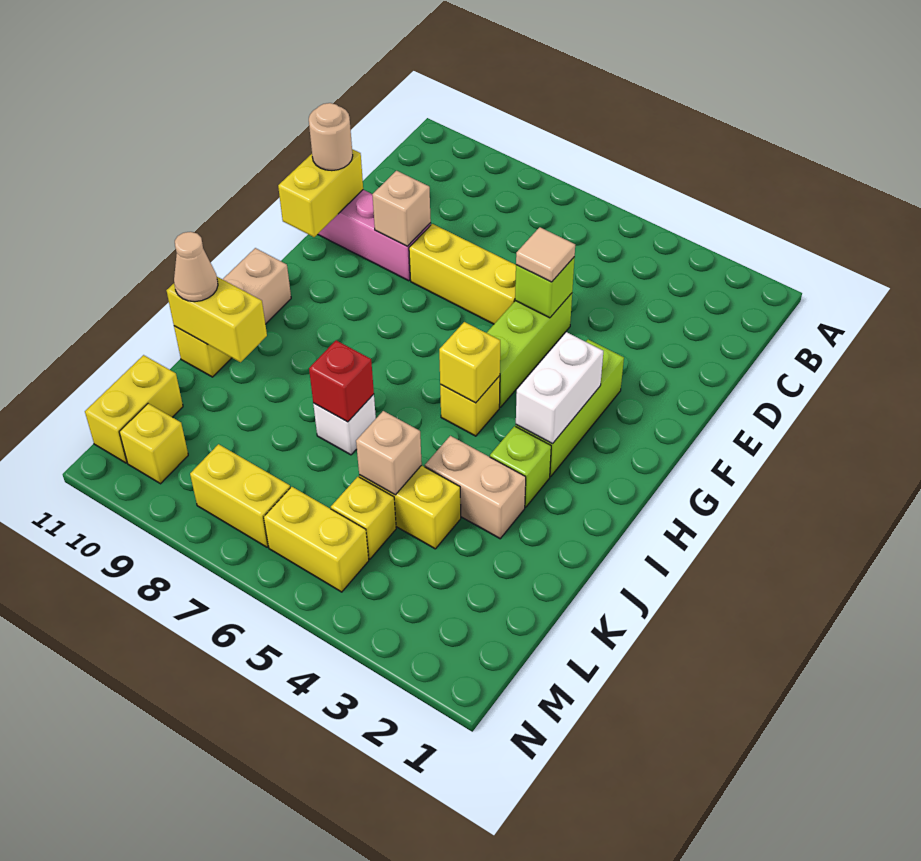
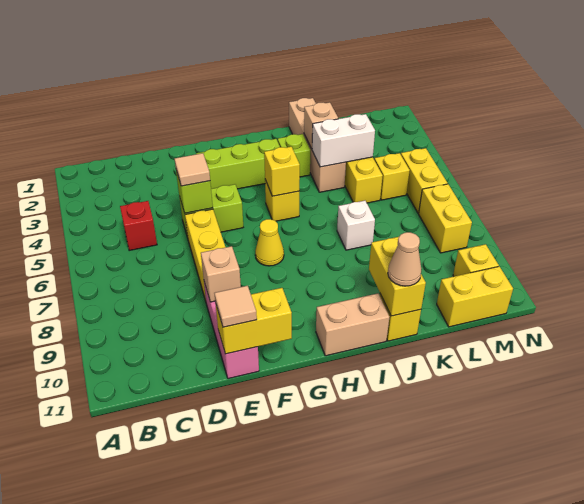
lime 1x3 brick [487,293,572,407] -> lime 1x2 brick [179,184,243,238]
tan 1x1 round brick [309,103,353,170] -> tan 1x1 tile [215,286,257,327]
white 1x2 brick [516,332,603,444] -> white 1x2 brick moved to [312,114,375,167]
none -> yellow 1x1 cone [255,219,284,266]
tan 1x2 brick [425,436,526,539] -> tan 1x4 brick [289,98,346,192]
red 1x1 brick [309,340,374,422] -> red 1x1 brick moved to [120,201,157,251]
tan 1x1 brick [356,411,422,495] -> tan 1x1 brick moved to [304,102,338,149]

